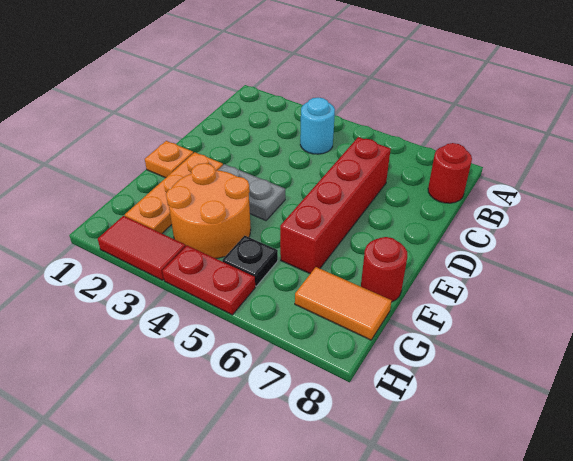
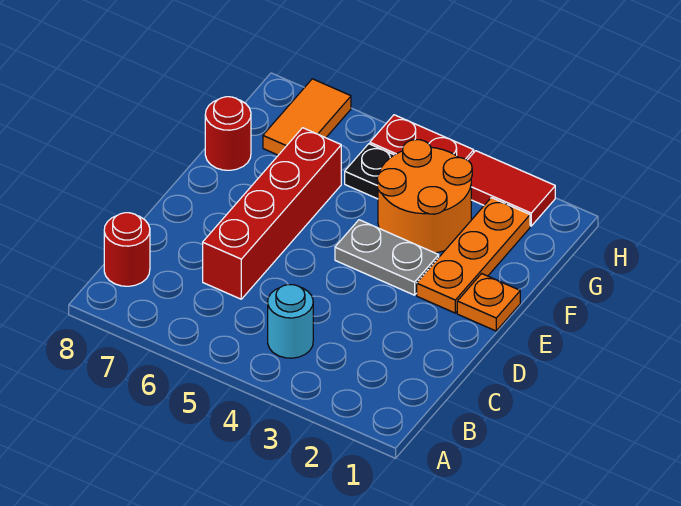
orange 1x2 tile [295,267,392,340] -> orange 1x2 tile turned to [263,79,351,155]

